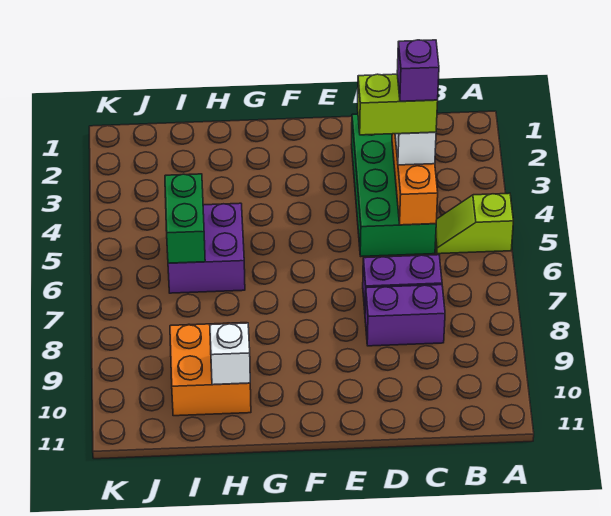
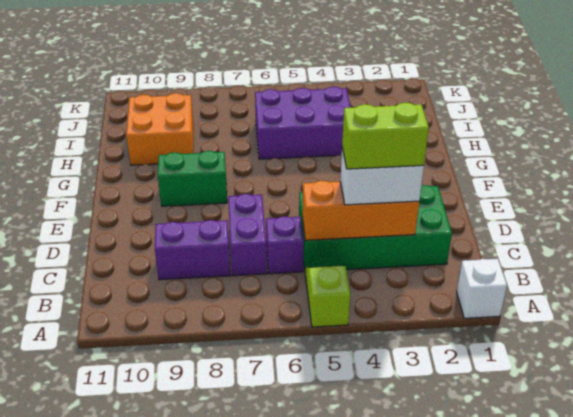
lime 1x2 brick [357,74,438,135] -> lime 1x2 brick turned to [342,103,429,169]
purple 1x1 brick [397,40,439,101] -> purple 1x1 brick moved to [266,216,304,274]
purple 1x2 brick [365,285,445,346] -> purple 1x2 brick turned to [155,220,230,280]
purple 2x2 brick [168,203,245,293] -> purple 2x3 brick [255,87,351,159]
white 1x1 brick [210,323,250,385] -> white 1x1 brick moved to [457,259,507,318]
green 1x2 brick [165,174,205,263] -> green 1x2 brick moved to [158,151,227,206]

